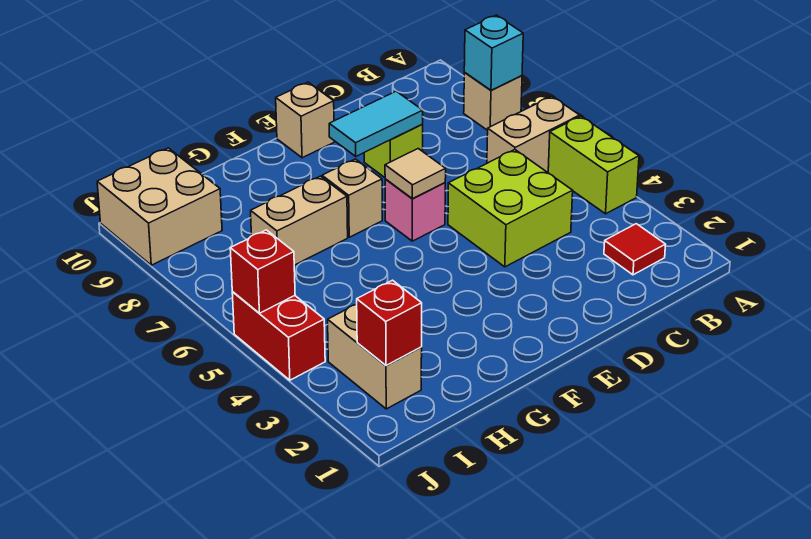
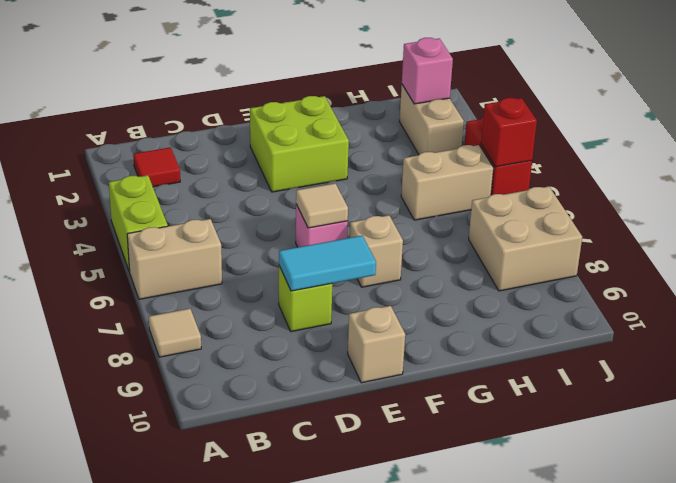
tan 1x1 brick [464,73,522,130] -> tan 1x1 tile [149,309,201,357]
cyan 1x1 brick [464,15,523,90] -> none
lime 2x2 brick [448,150,573,267] -> lime 2x2 brick moved to [250,96,349,192]
tan 1x2 brick [251,176,348,265] -> tan 1x2 brick moved to [401,145,493,220]
red 1x1 brick [356,280,422,365] -> pink 1x1 brick [402,38,453,104]
tan 2x2 brick [97,148,222,265] -> tan 2x2 brick moved to [469,186,582,291]

